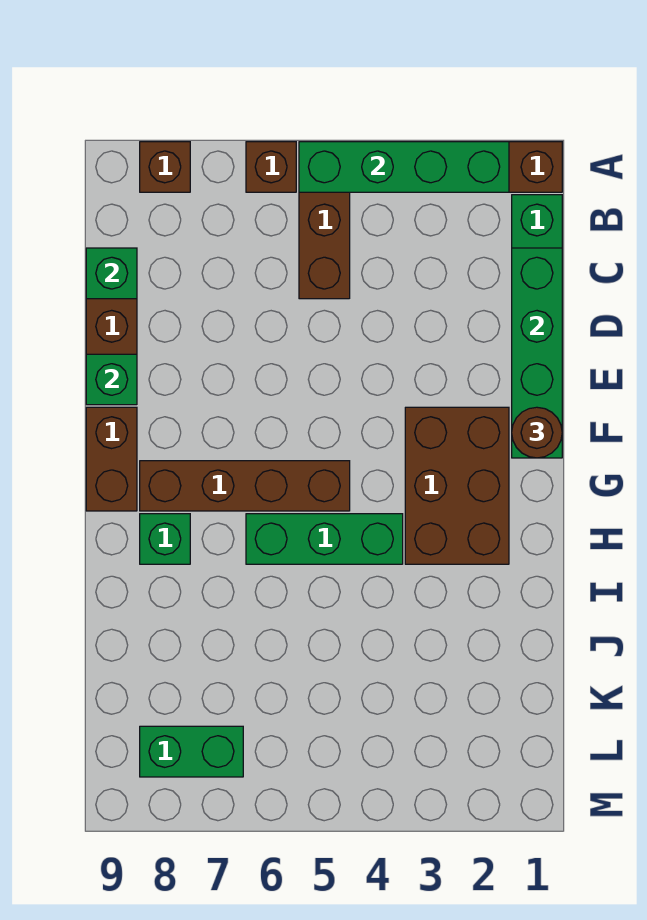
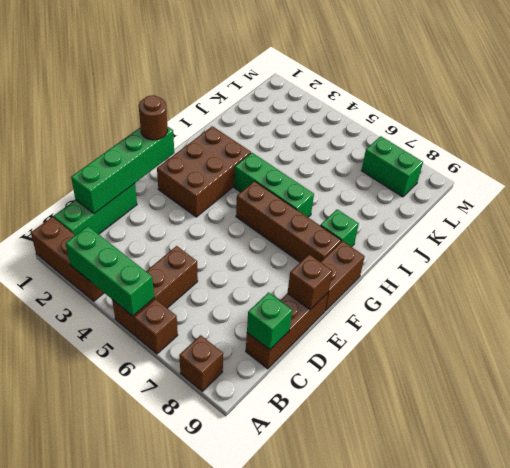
green 1x4 brick [299,142,509,192] -> green 1x3 brick [66,226,154,316]
green 1x1 brick [86,354,137,405] -> brown 1x1 brick [288,255,332,310]

